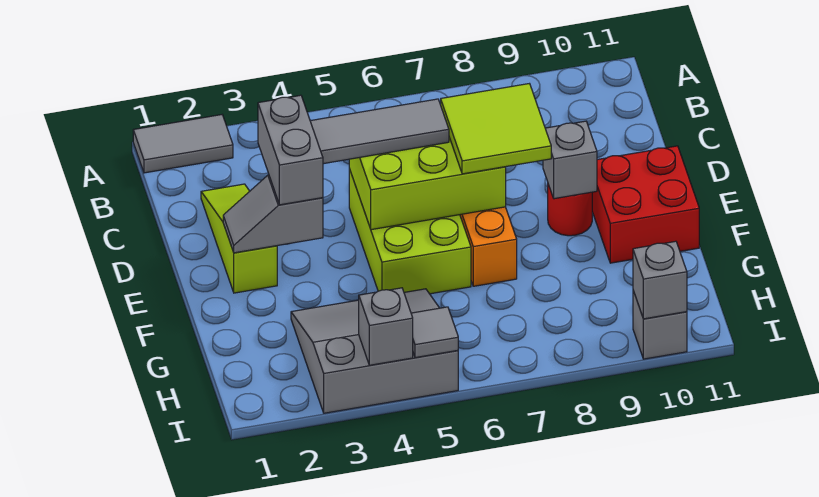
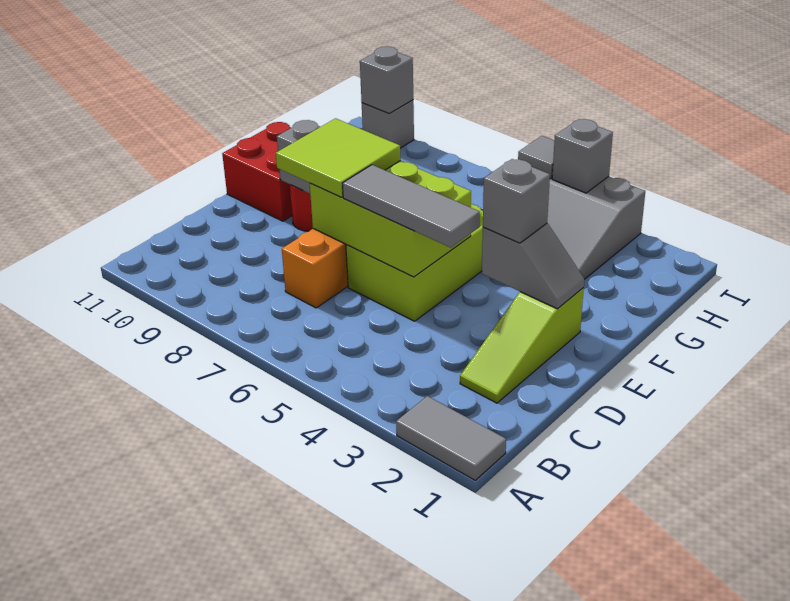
grey 1x2 brick [258,95,323,205] -> grey 1x1 brick [483,159,550,243]

